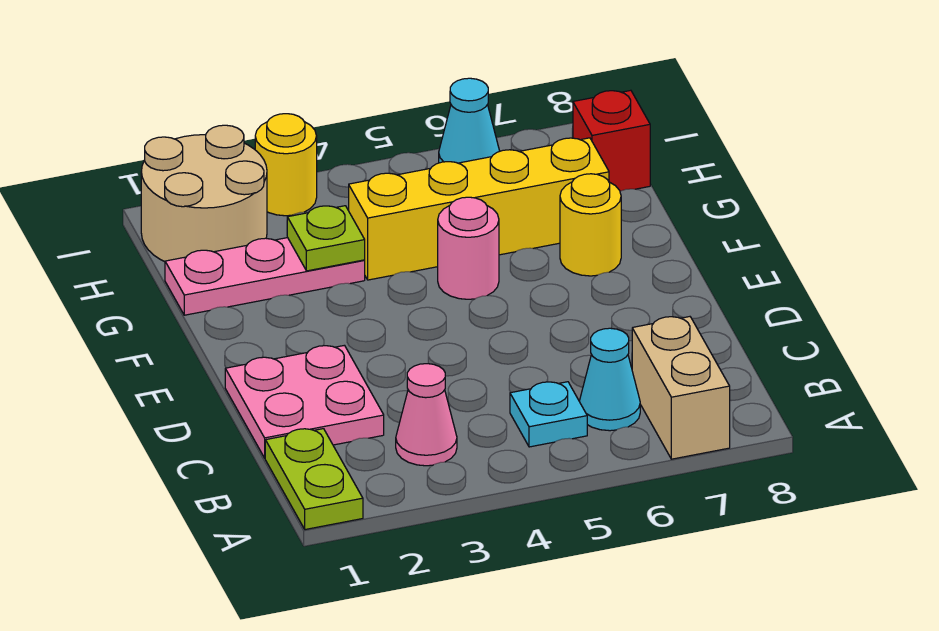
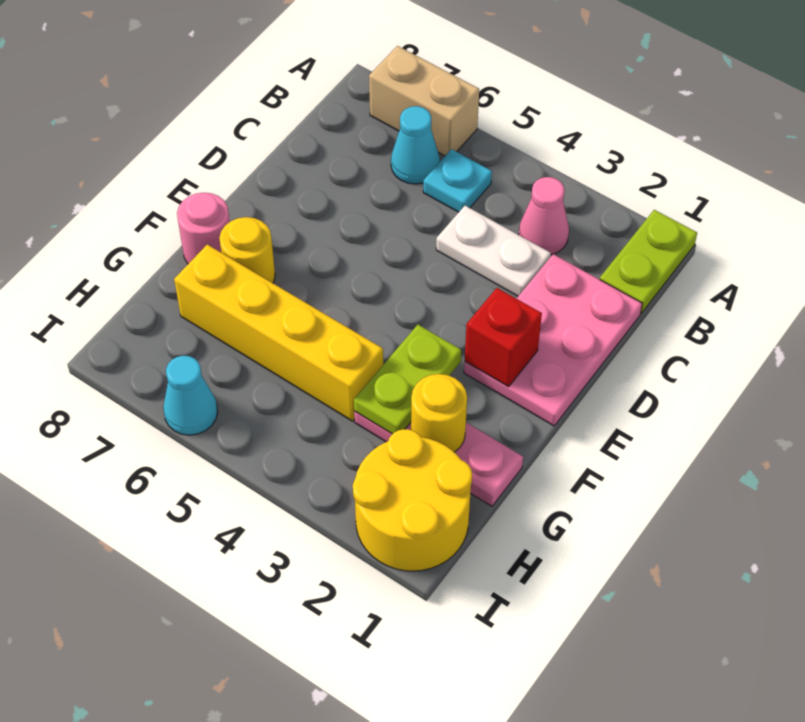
tan 1x2 brick [632,317,730,459] -> tan 1x2 brick turned to [369,46,479,156]
pink 2x2 plate [225,345,384,458] -> pink 2x3 plate [464,254,642,426]
none -> white 1x2 plate [436,206,551,296]
pink 1x1 round brick [438,197,499,299] -> pink 1x1 round brick moved to [177,193,230,264]
lime 1x1 plate [287,206,365,271] -> lime 1x2 plate [354,325,461,434]
tan 2x2 round brick [141,125,267,262] -> yellow 2x2 round brick [353,429,472,571]
red 1x1 brick [573,90,650,191] -> red 1x1 brick moved to [465,288,542,387]
yellow 1x1 round brick [255,114,317,216] -> yellow 1x1 round brick moved to [411,374,467,452]

